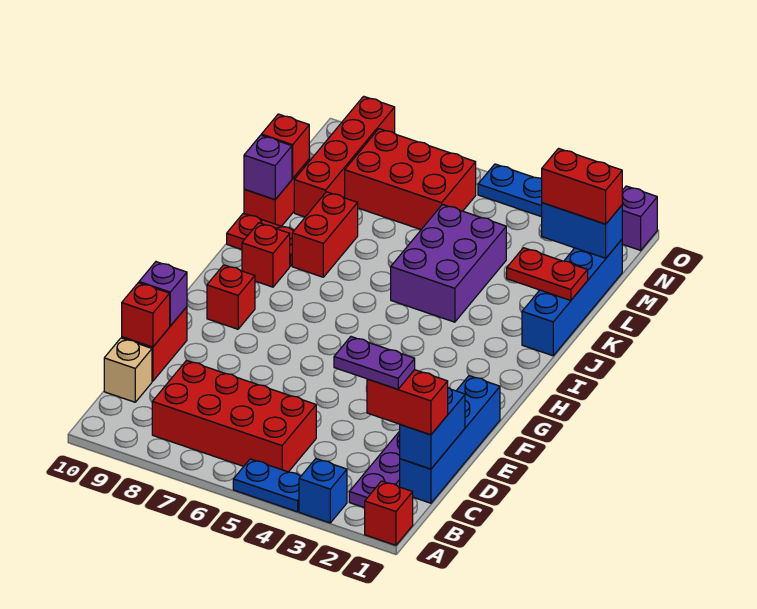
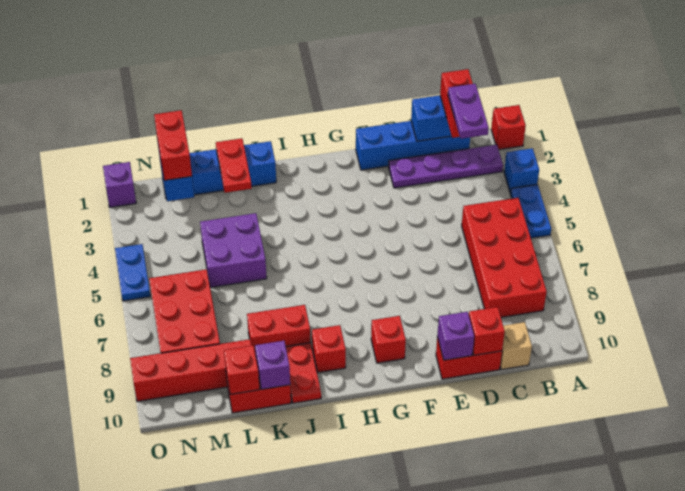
purple 2x3 brick [391,204,506,322] -> purple 2x2 brick [200,213,267,287]

